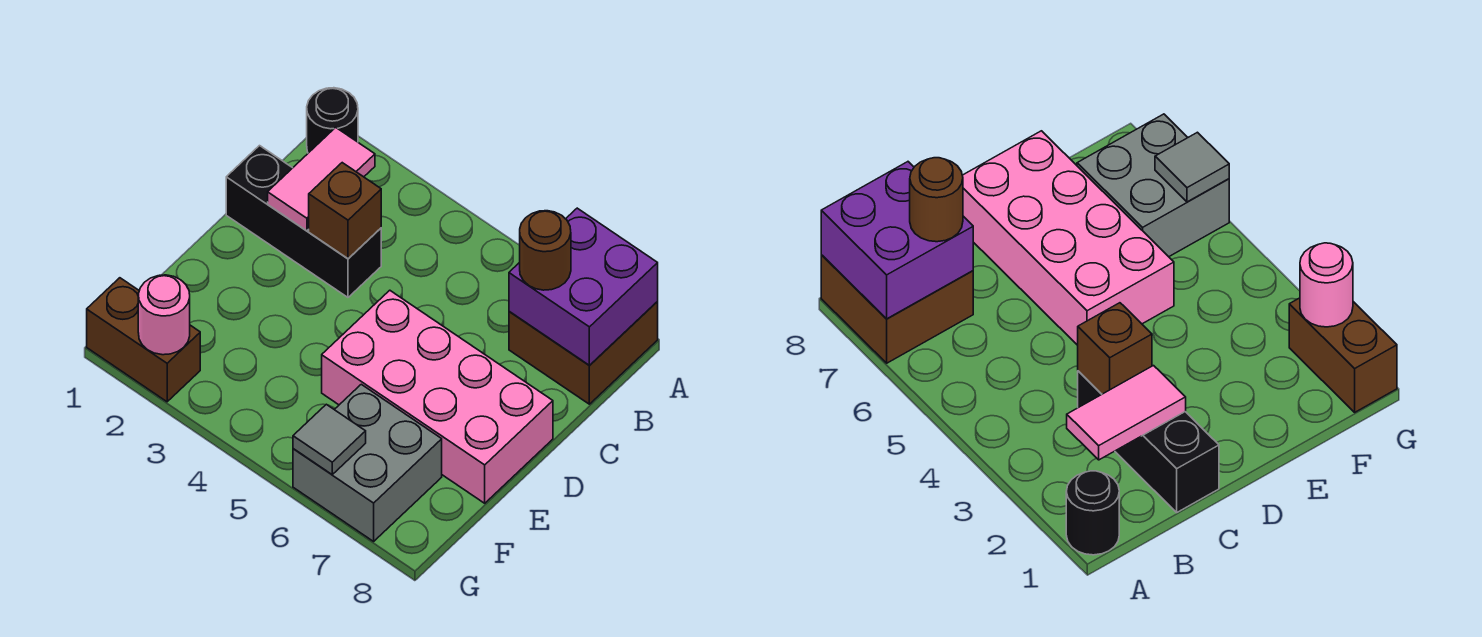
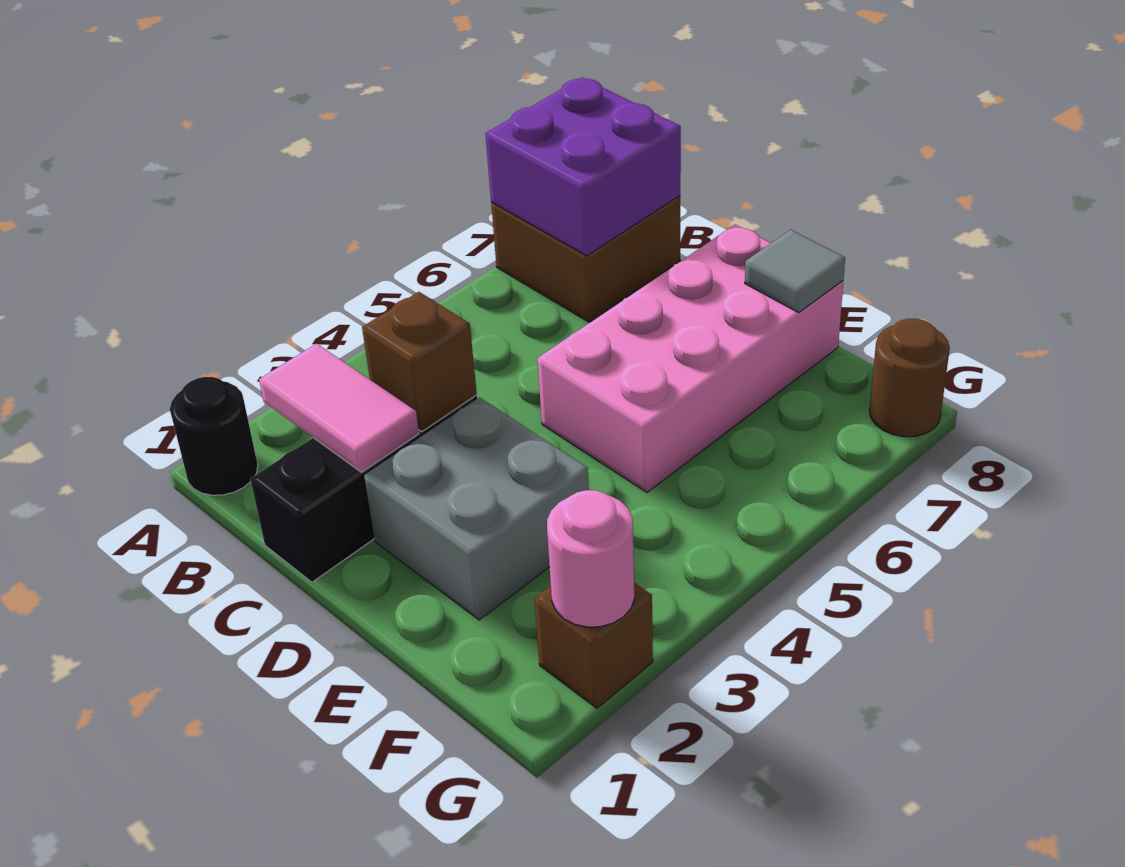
brown 1x1 round brick [520,211,571,290] -> brown 1x1 round brick moved to [869,319,950,437]
grey 2x2 brick [293,384,442,541] -> grey 2x2 brick moved to [364,397,589,620]
brown 1x2 brick [87,278,200,402] -> brown 1x1 brick [534,583,653,708]
grey 1x1 tile [293,404,366,474] -> grey 1x1 tile moved to [745,230,845,313]

